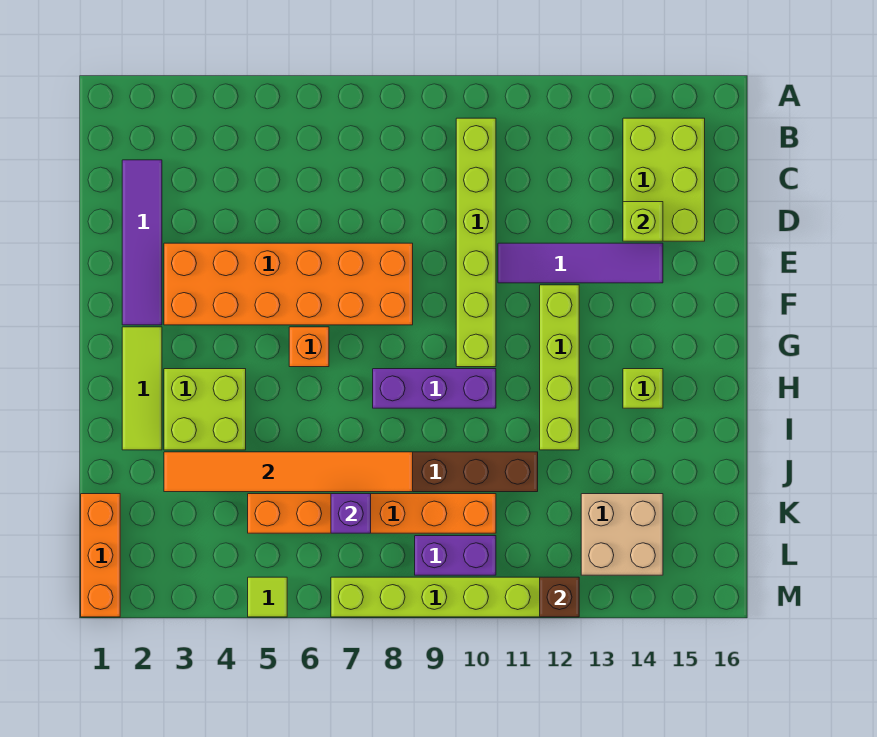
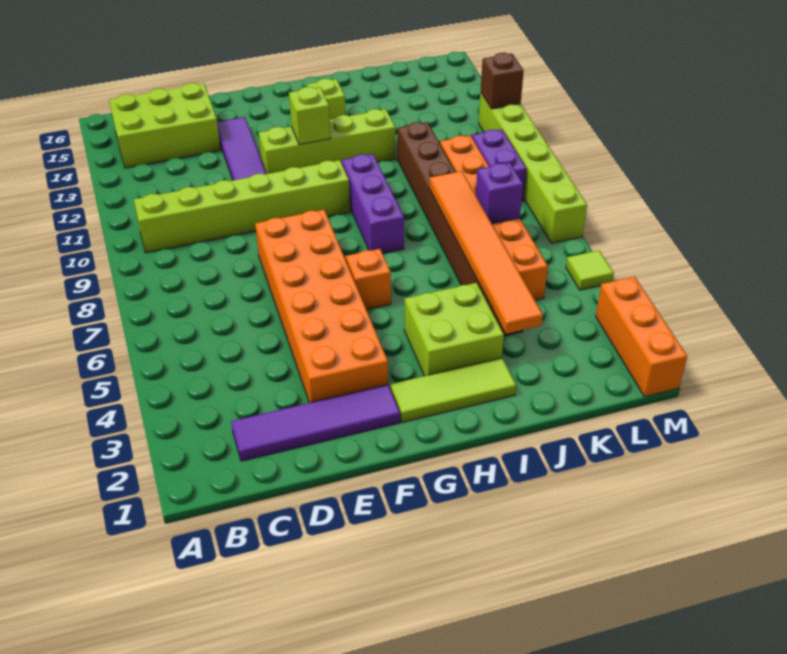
lime 1x1 brick [623,202,663,241] -> lime 1x1 brick moved to [289,87,331,145]
orange 1x3 brick [81,494,120,617] -> orange 1x3 brick turned to [596,277,687,397]
tan 2x2 brick [581,494,663,575] -> none

